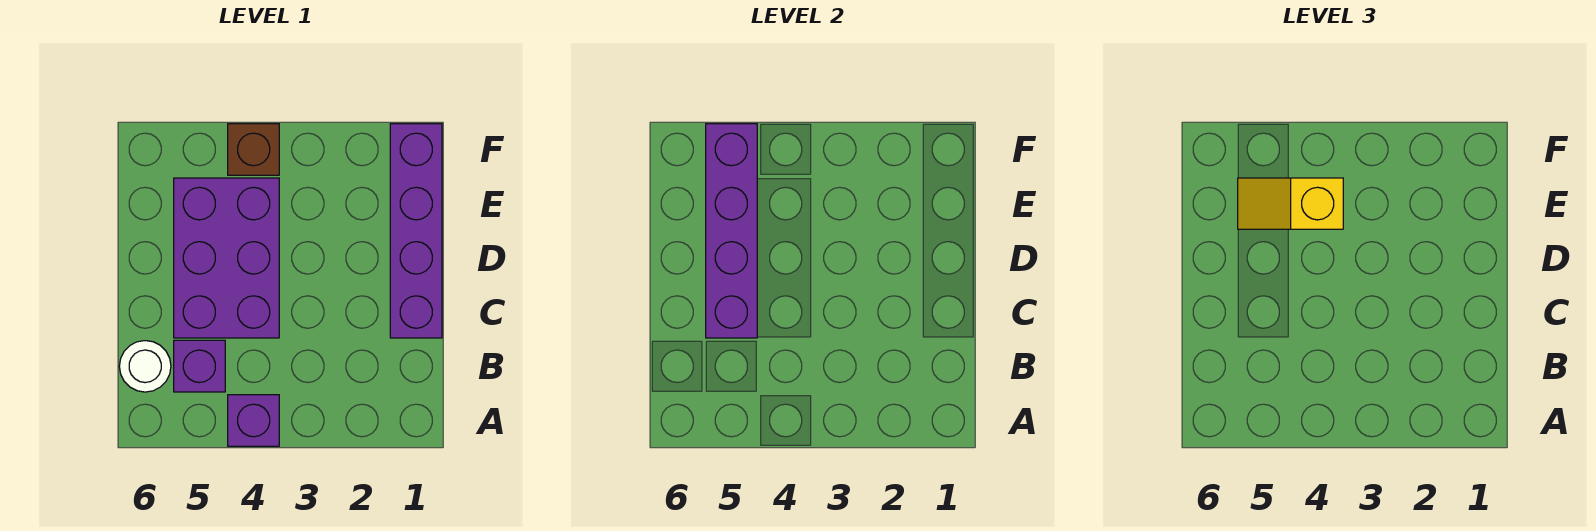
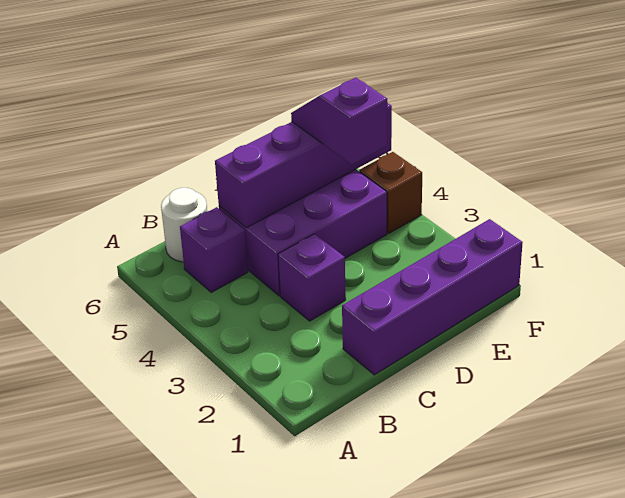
purple 1x1 brick [228,395,279,446] -> purple 1x1 brick moved to [278,234,346,321]
yellow 1x2 slope [1238,178,1343,229] -> purple 1x2 slope [291,78,387,164]

